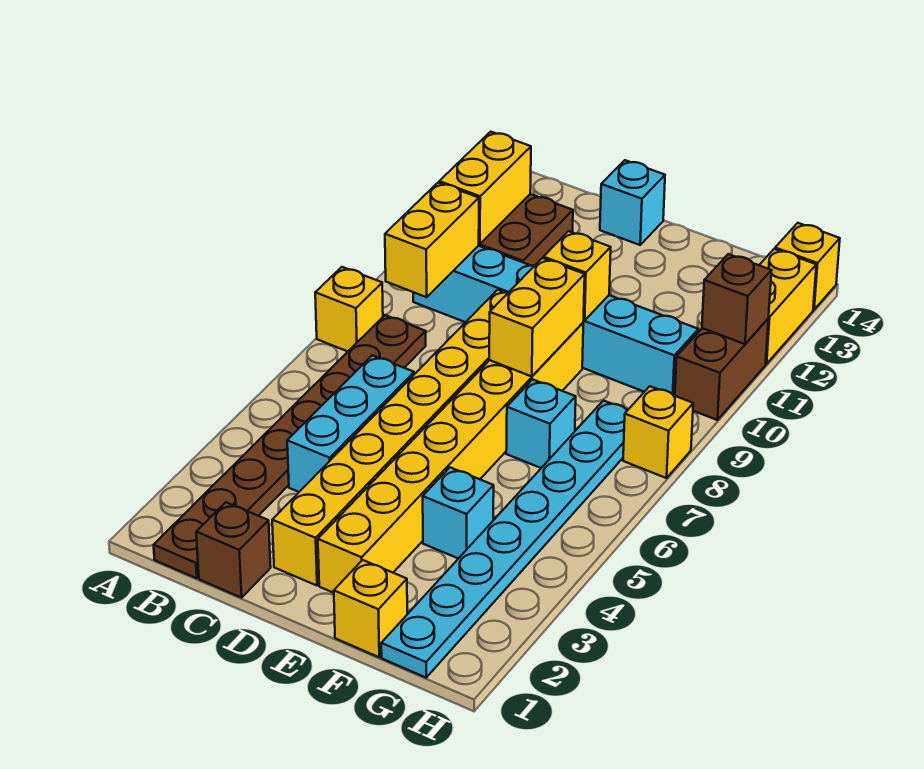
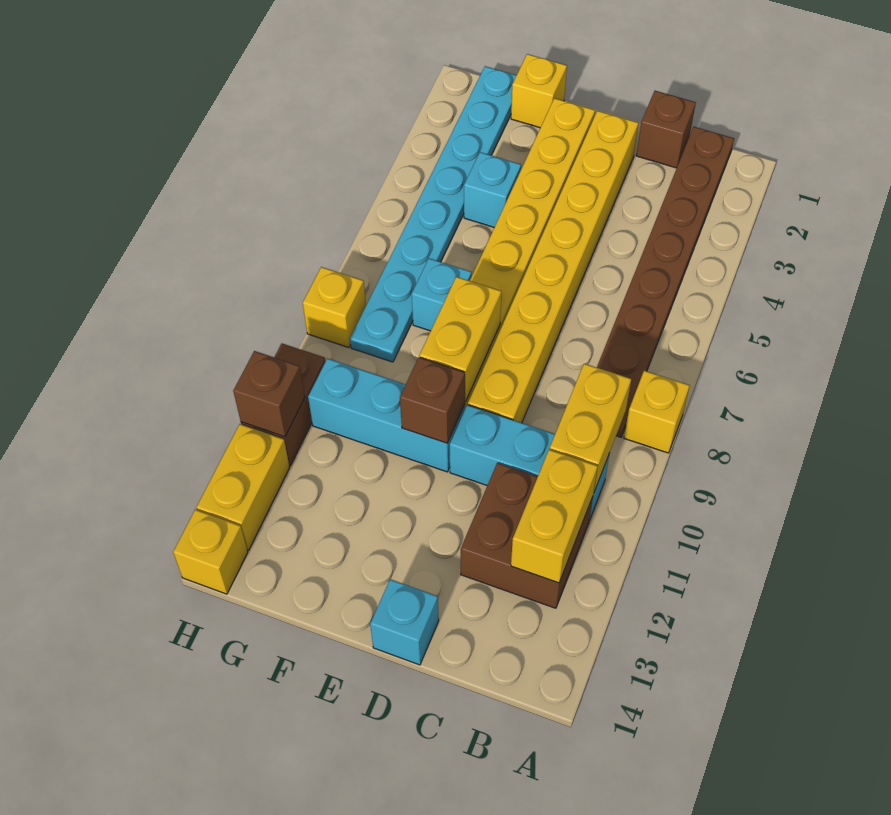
cyan 1x3 brick [287,355,414,492] -> none
yellow 1x1 brick [543,231,611,320] -> brown 1x1 brick [400,357,465,443]

